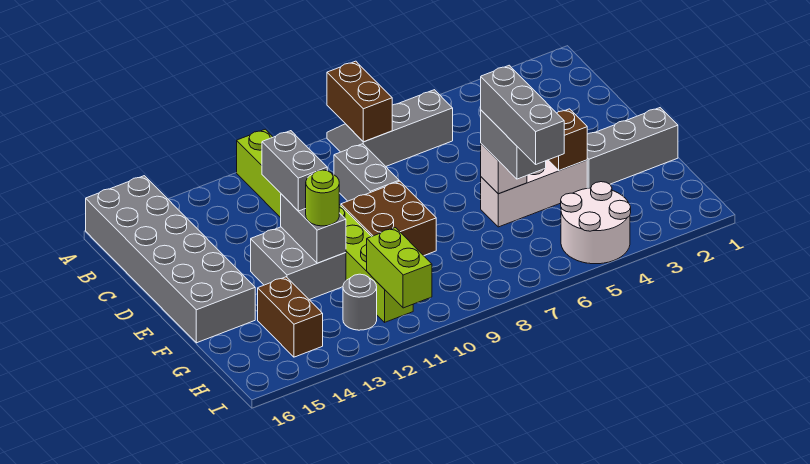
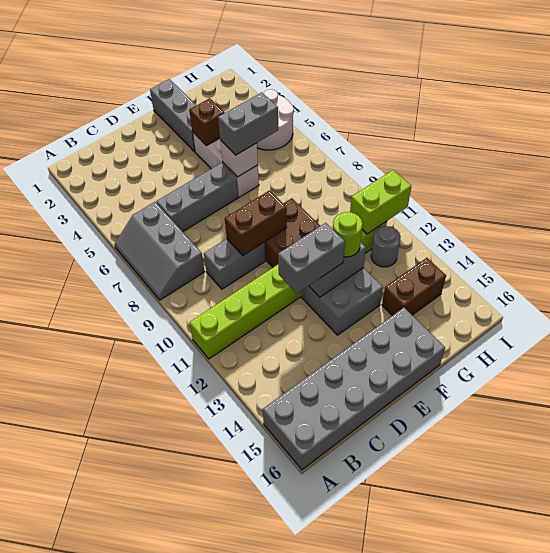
brown 1x2 brick [327,61,392,142] -> brown 1x2 brick moved to [225,191,287,255]
grey 1x3 brick [481,65,564,164] -> grey 1x3 brick moved to [156,163,238,232]

